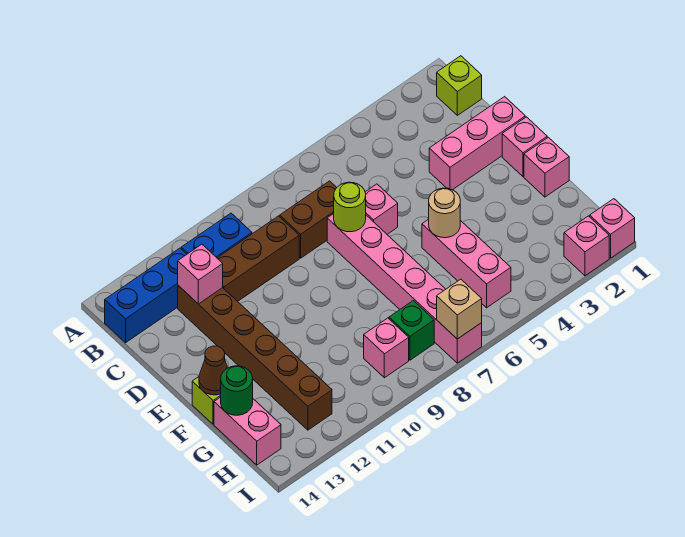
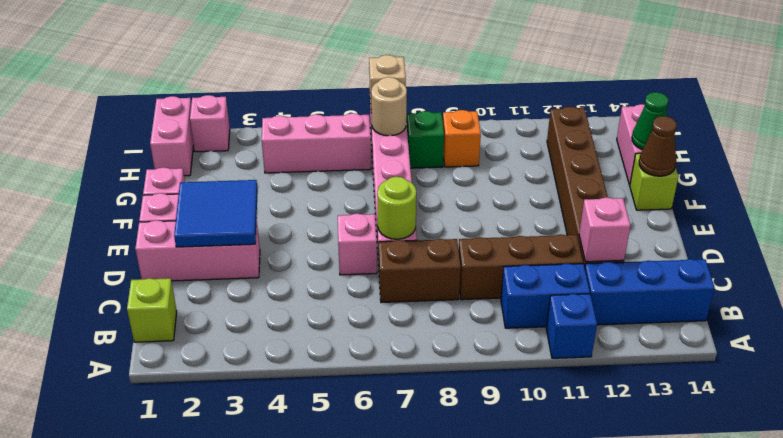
none -> blue 1x1 brick [546,294,597,358]
none -> blue 2x2 tile [174,180,258,247]
pink 1x3 brick [422,219,511,308] -> pink 1x3 brick turned to [262,113,371,173]
tan 1x1 round brick [429,188,460,238] -> tan 1x1 round brick moved to [371,77,407,136]
green 1x1 round brick [221,366,253,415] -> green 1x1 cone [632,92,668,150]
pink 1x1 brick [364,318,409,378] -> orange 1x1 brick [443,110,481,167]
pink 1x1 brick [590,199,635,258] -> pink 1x2 brick [150,96,194,176]

